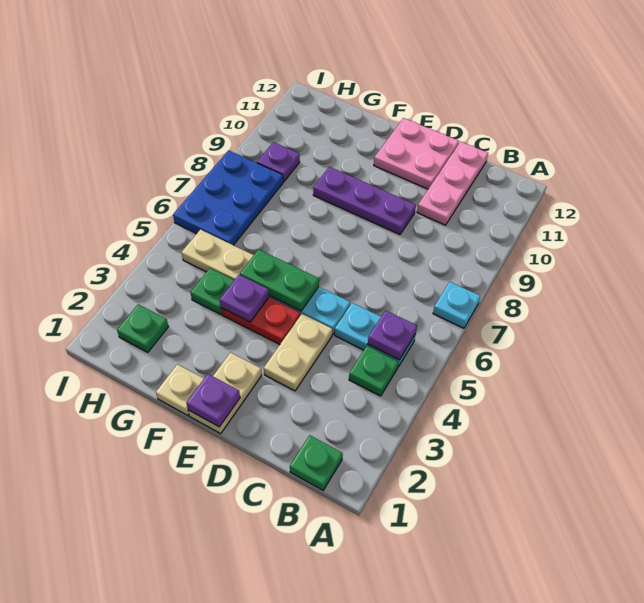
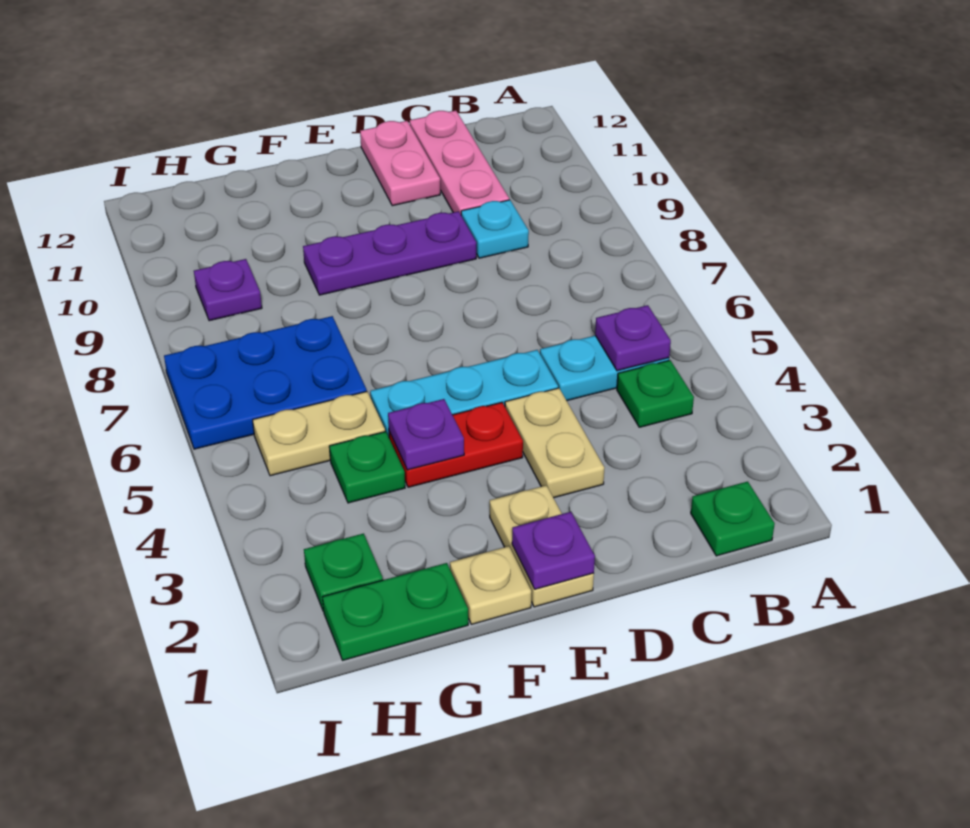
cyan 1x1 plate [433,282,480,328] -> cyan 1x1 plate moved to [461,200,529,258]
pink 2x2 plate [374,118,459,189] -> pink 1x2 plate [360,121,440,206]
green 1x2 plate [240,249,319,311] -> green 1x2 plate moved to [323,563,468,660]
blue 2x3 plate [173,150,283,245] -> blue 2x3 plate turned to [164,316,367,449]

